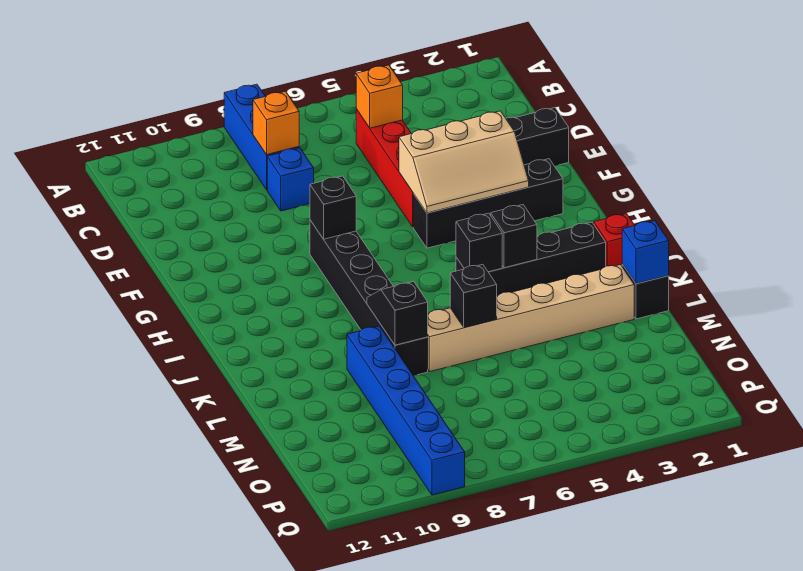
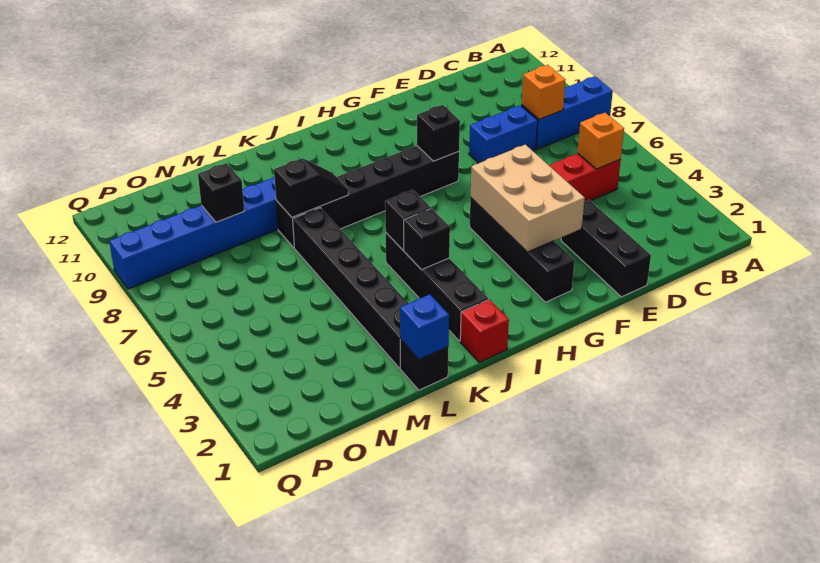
blue 1x1 brick [267,148,314,211] -> blue 1x2 brick [469,105,538,163]
tan 2x3 slope [399,111,529,213] -> tan 2x3 brick [471,145,585,252]
tan 1x6 brick [428,265,634,372] -> black 1x6 brick [293,208,408,368]
black 1x1 brick [450,264,497,328] -> black 1x1 brick moved to [198,163,244,222]

